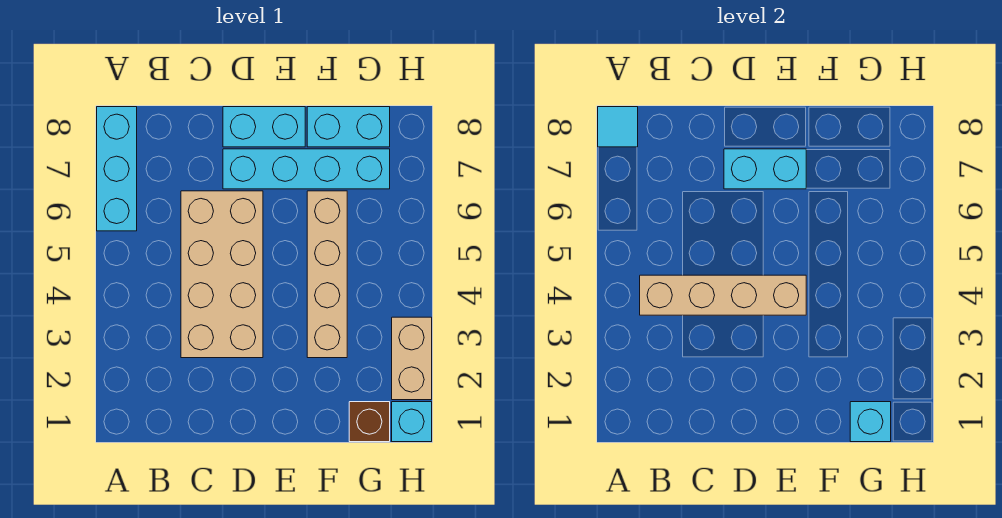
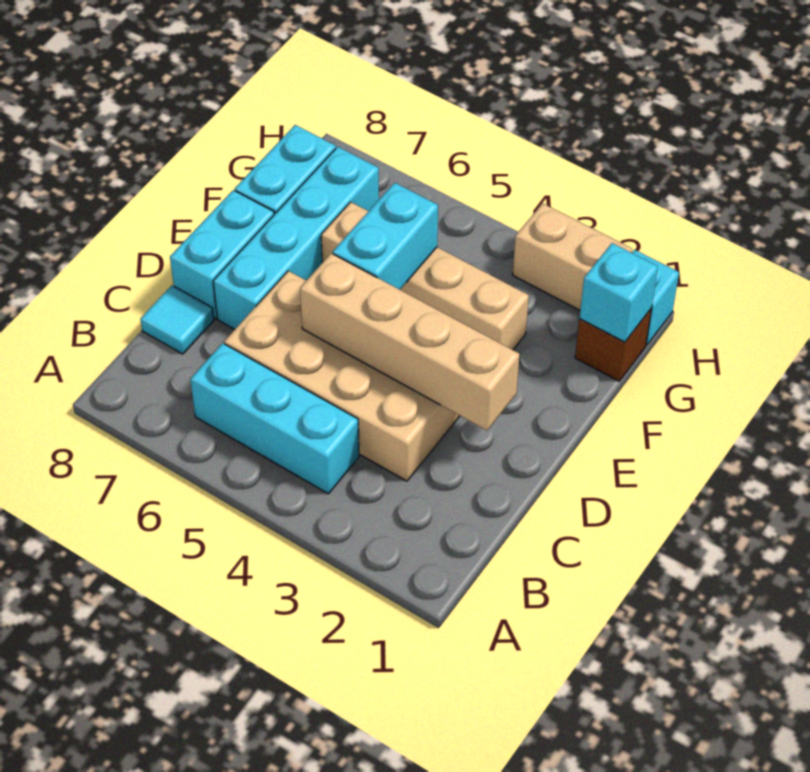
cyan 1x3 brick [97,107,137,231] -> cyan 1x3 brick moved to [190,343,359,494]
cyan 1x1 tile [598,107,638,147] -> cyan 1x1 tile moved to [140,285,214,354]
tan 1x4 brick [640,275,806,315] -> tan 1x4 brick turned to [300,253,519,430]
cyan 1x2 brick [724,149,806,189] -> cyan 1x2 brick moved to [333,183,438,290]

